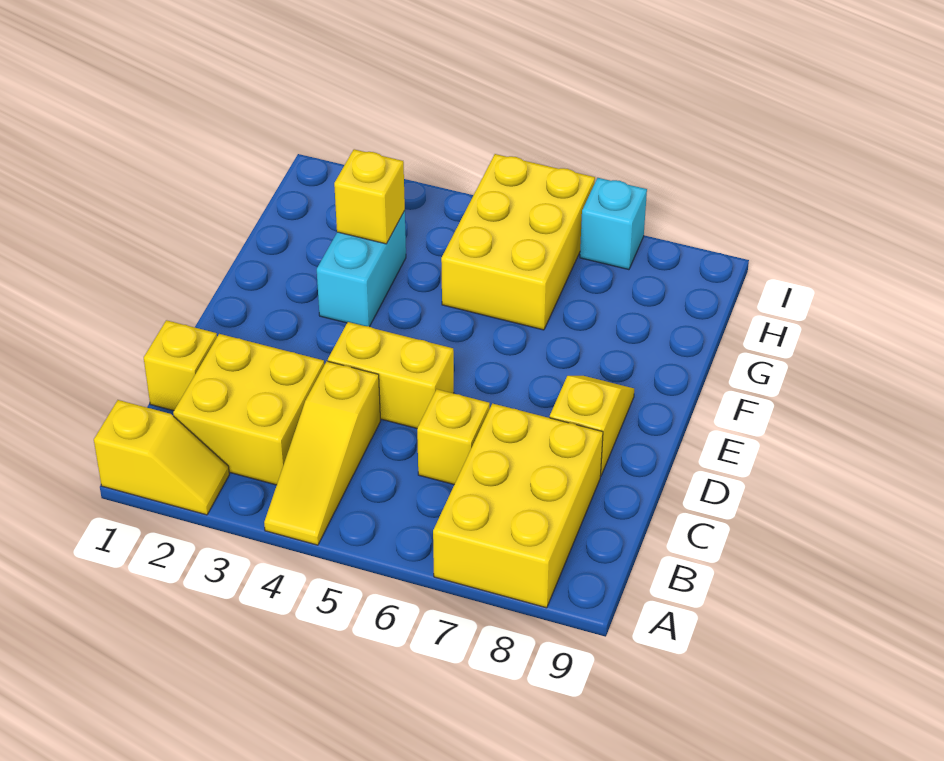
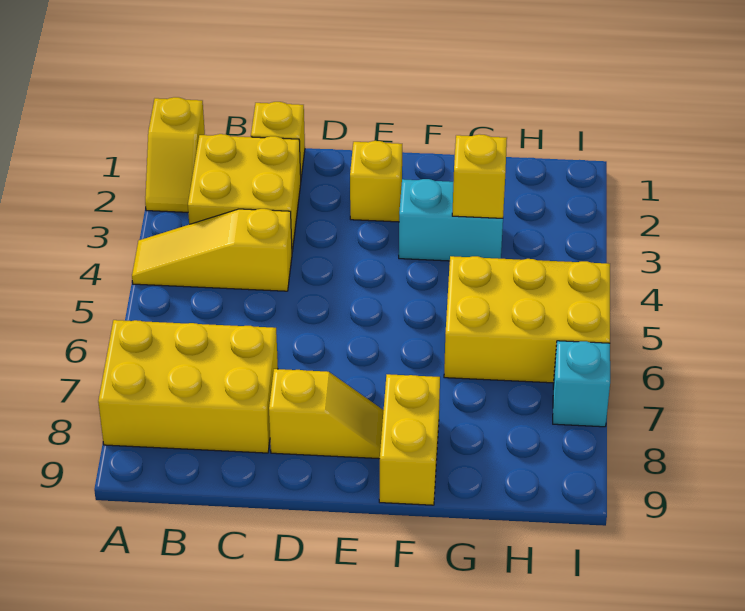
yellow 1x1 brick [417,389,490,485] -> yellow 1x1 brick moved to [350,141,402,222]
yellow 1x2 brick [328,322,454,428] -> yellow 1x2 brick moved to [379,374,440,505]

